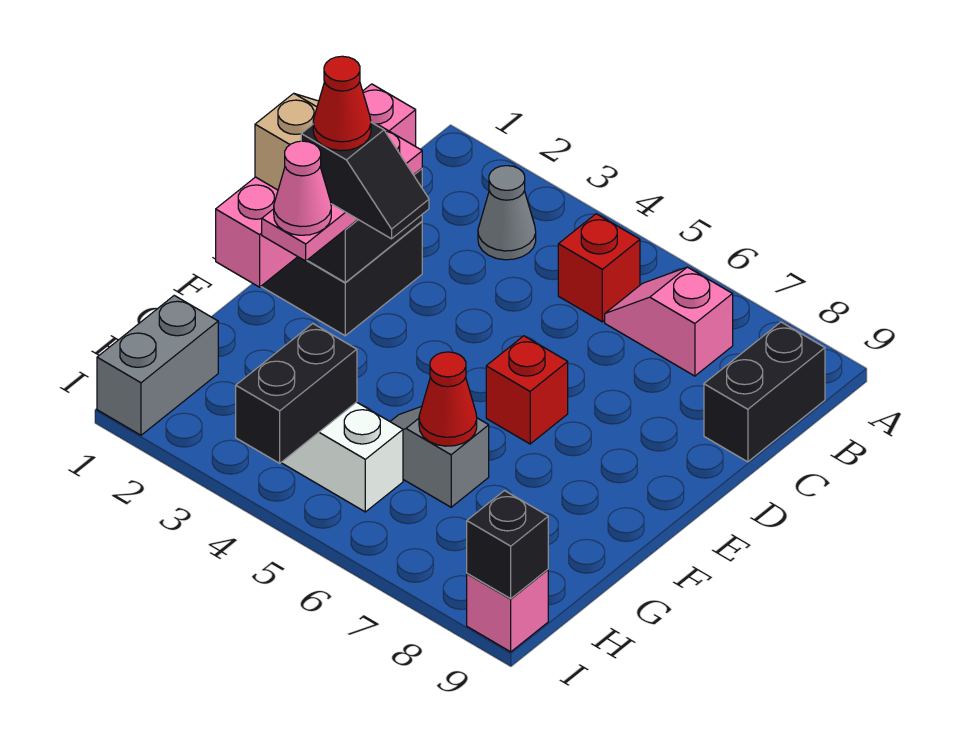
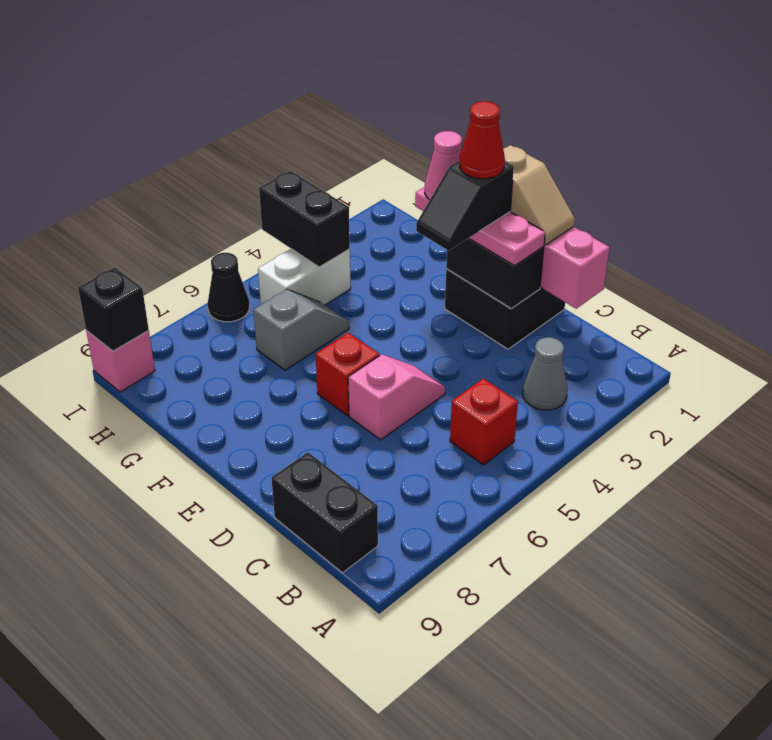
pink 1x2 slope [605,267,733,376] -> pink 1x2 slope moved to [348,354,445,440]
red 1x1 cone [419,352,477,446] -> none
grey 1x2 brick [97,296,218,435] -> none
none -> black 1x1 cone [208,253,250,322]

